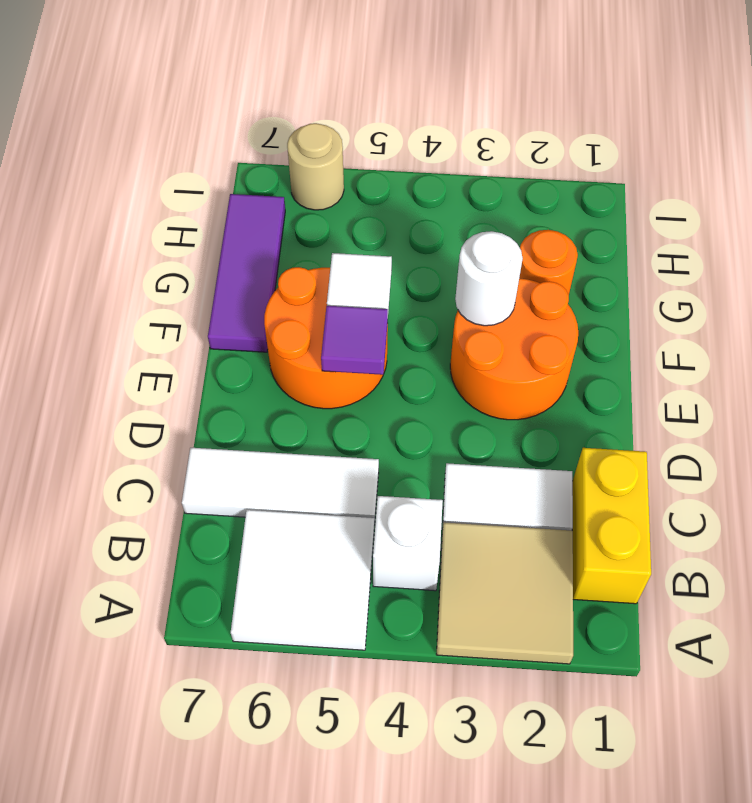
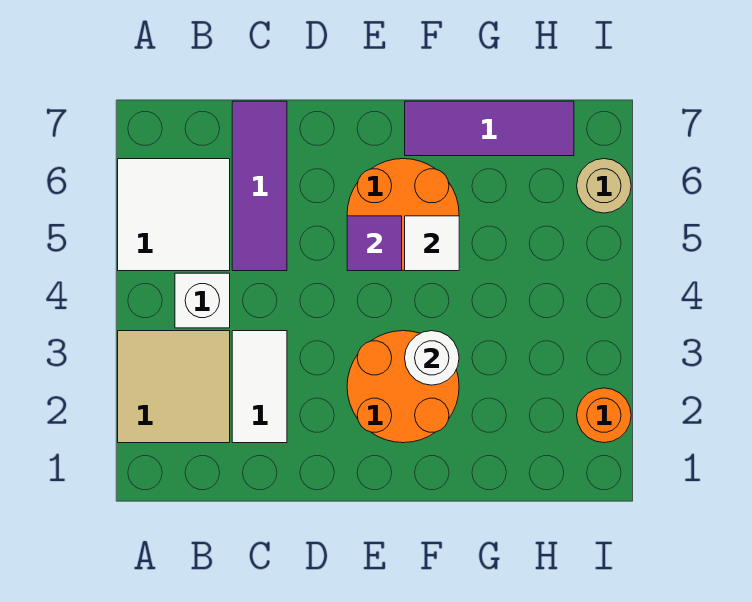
yellow 1x2 brick [572,448,651,604] -> none
white 1x3 tile [182,448,379,525] -> purple 1x3 tile [232,101,287,271]
orange 1x1 round brick [519,230,578,295] -> orange 1x1 round brick moved to [577,388,631,443]

